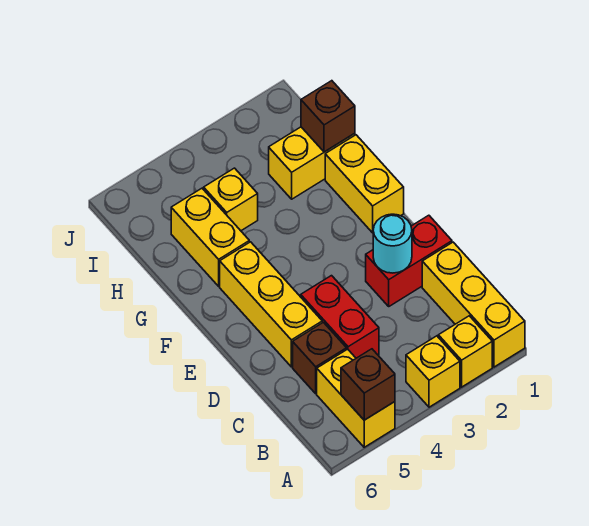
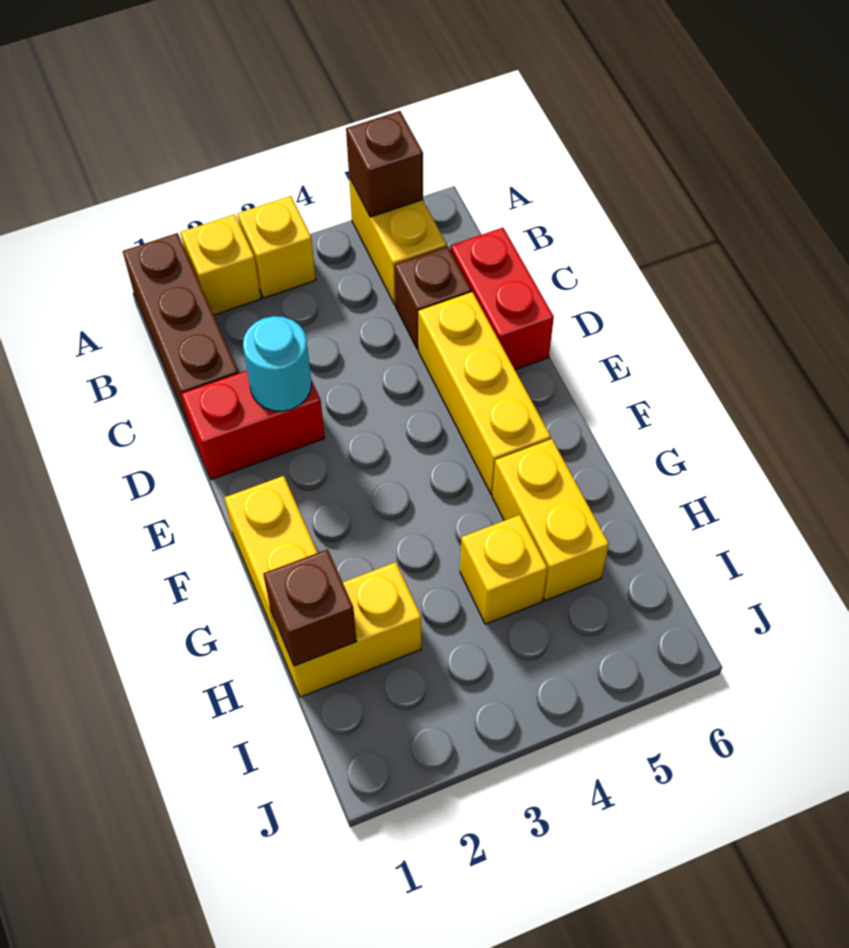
yellow 1x3 brick [422,242,525,367] -> brown 1x3 brick [123,233,238,428]
red 1x2 brick [301,276,379,358] -> red 1x2 brick moved to [450,228,554,370]

